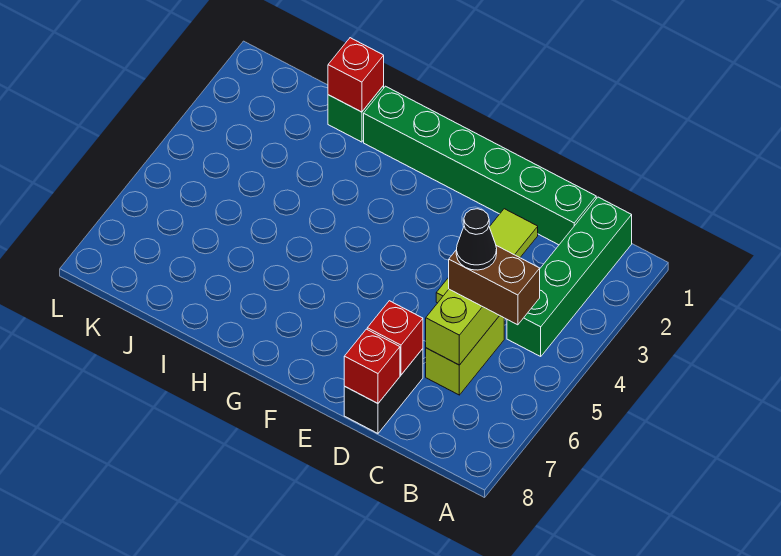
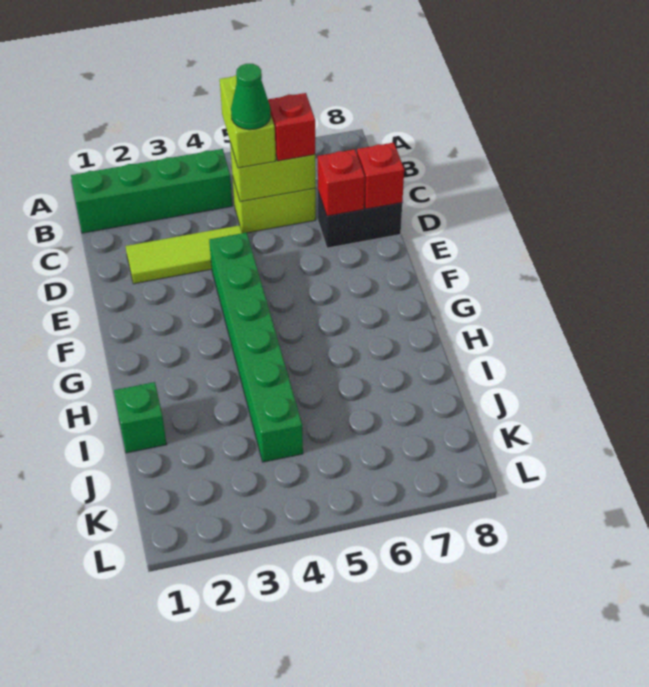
brown 1x2 brick [449,246,540,325] -> lime 1x2 brick [220,75,276,168]
green 1x6 brick [364,86,596,245] -> green 1x6 brick moved to [209,233,303,462]
black 1x1 cone [456,209,497,270] -> green 1x1 cone [231,64,271,130]
red 1x1 brick [328,38,384,112] -> red 1x1 brick moved to [268,93,315,161]

